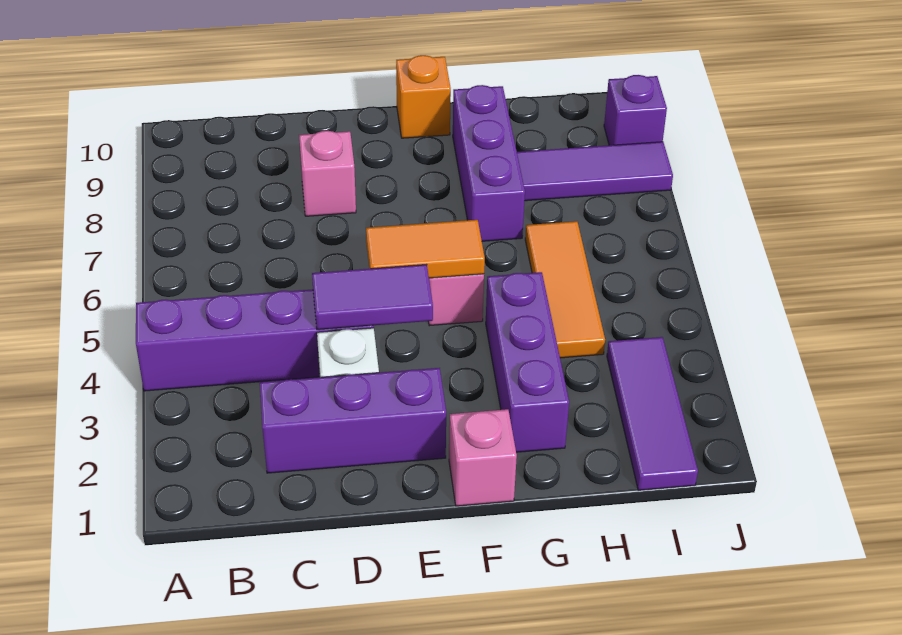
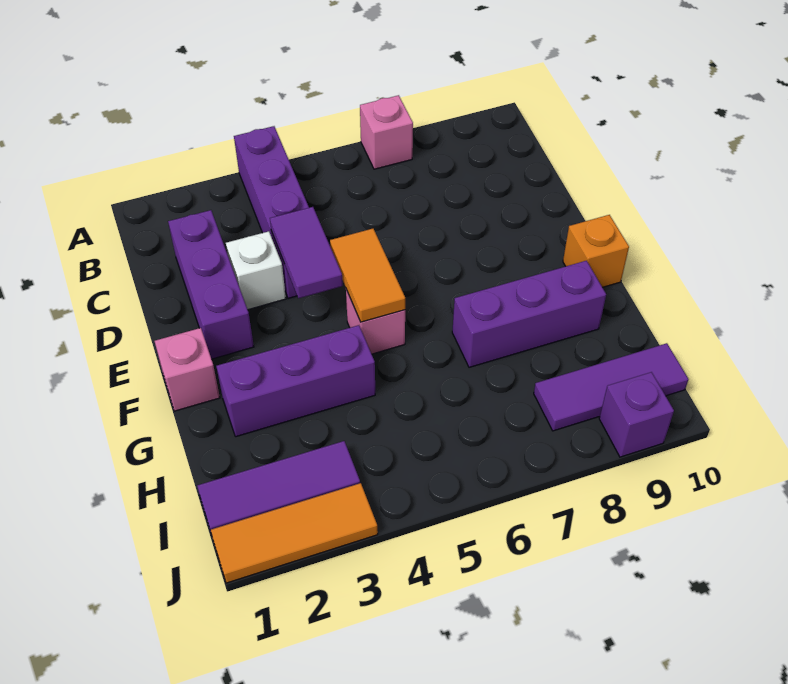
pink 1x1 brick [299,131,356,216] -> pink 1x1 brick moved to [360,95,413,169]
orange 1x3 tile [525,221,605,358] -> orange 1x3 tile moved to [211,483,378,583]
purple 1x3 tile [517,142,673,201] -> purple 1x3 tile turned to [534,343,689,431]

